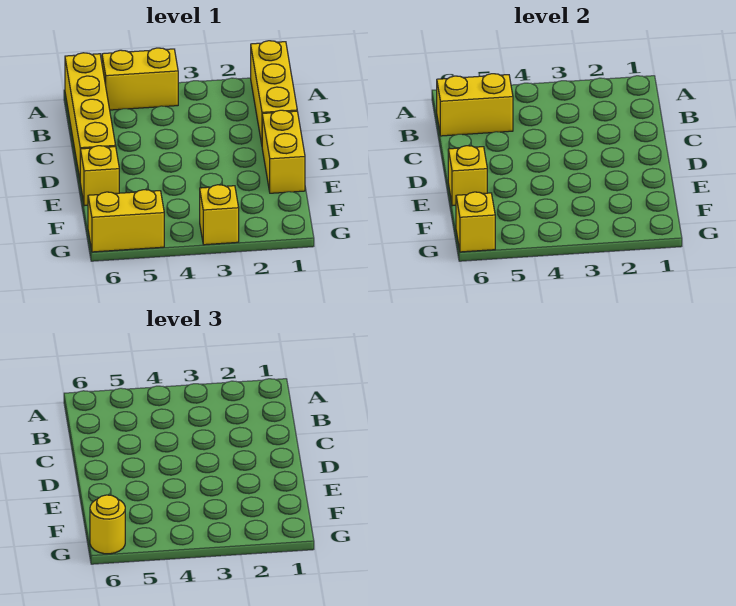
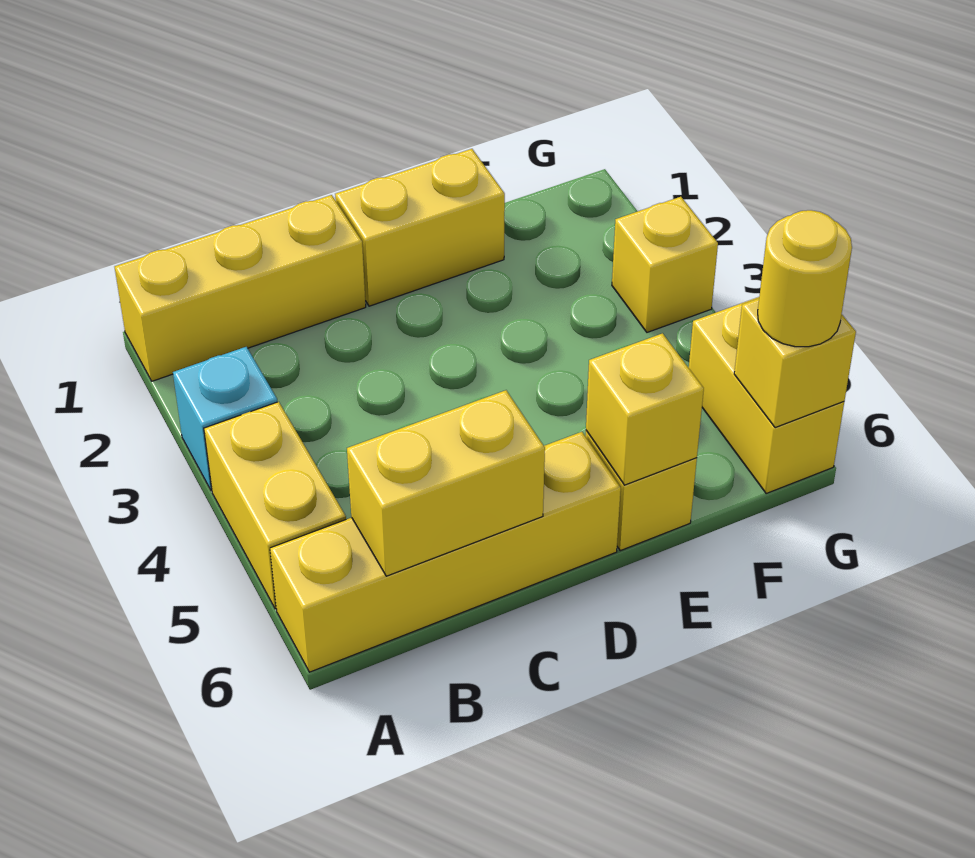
none -> cyan 1x1 brick [173,347,277,491]
yellow 1x2 brick [437,74,513,136] -> yellow 1x2 brick turned to [347,390,545,576]

